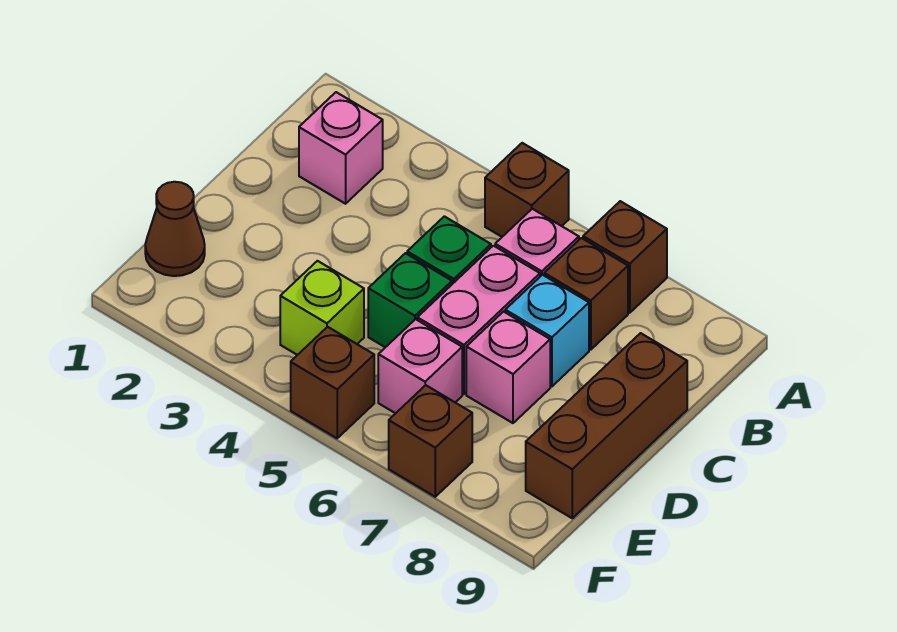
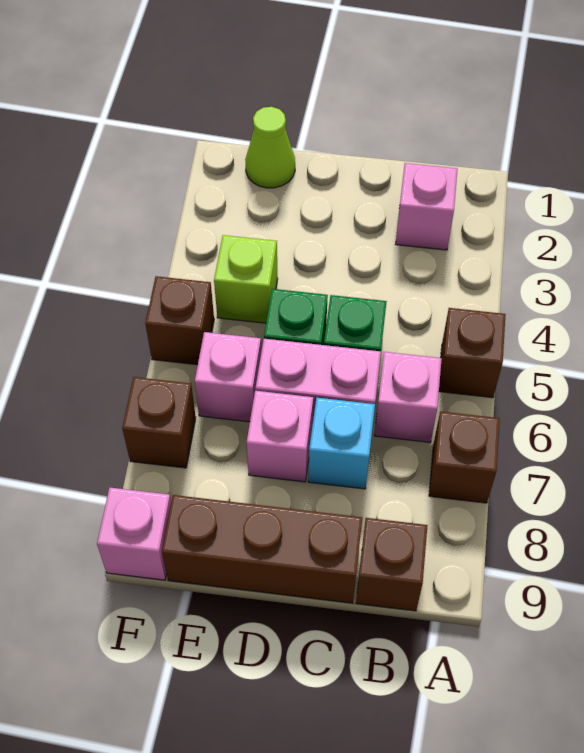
brown 1x1 brick [544,238,628,350] -> brown 1x1 brick moved to [356,518,428,611]
brown 1x1 cone [145,182,205,276] -> lime 1x1 cone [245,107,295,188]
none -> pink 1x1 brick [97,488,171,580]

